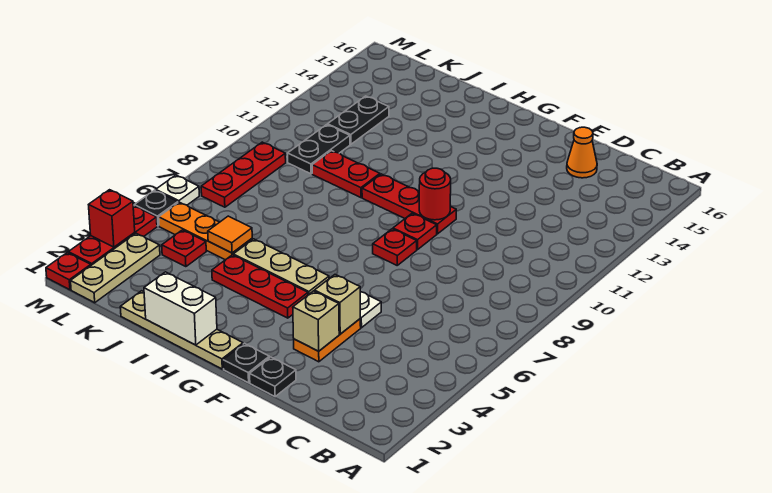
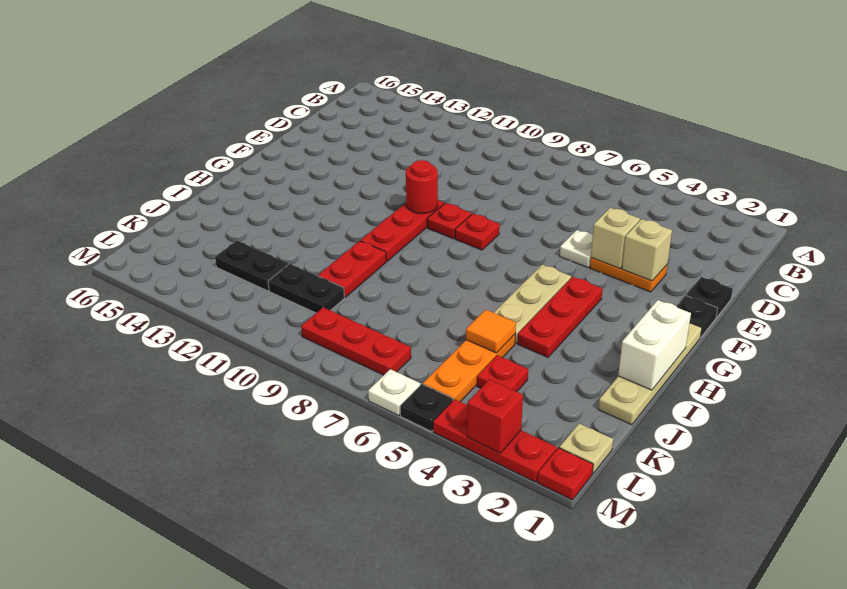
orange 1x1 cone [567,127,597,178] -> none
tan 1x3 plate [71,233,160,303] -> tan 1x1 plate [559,424,613,474]

